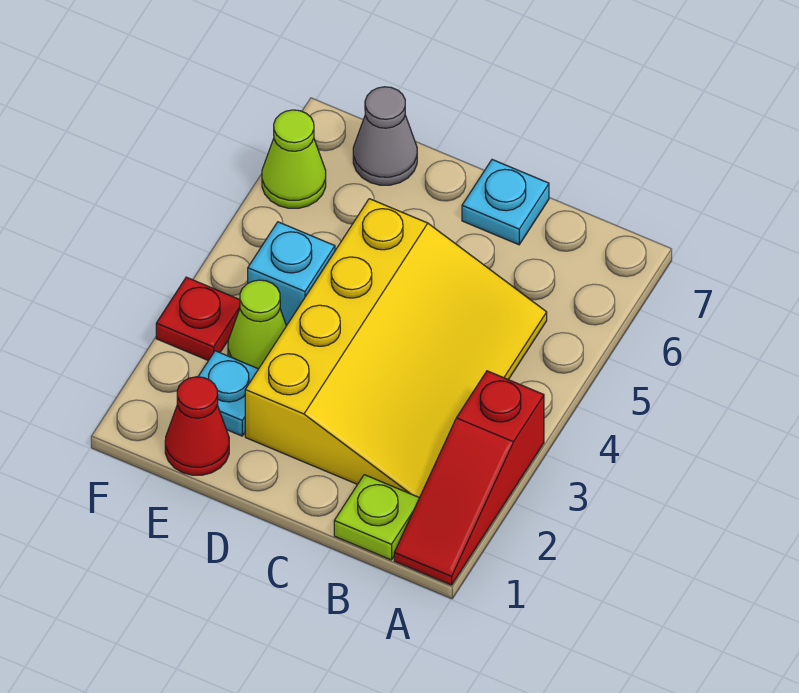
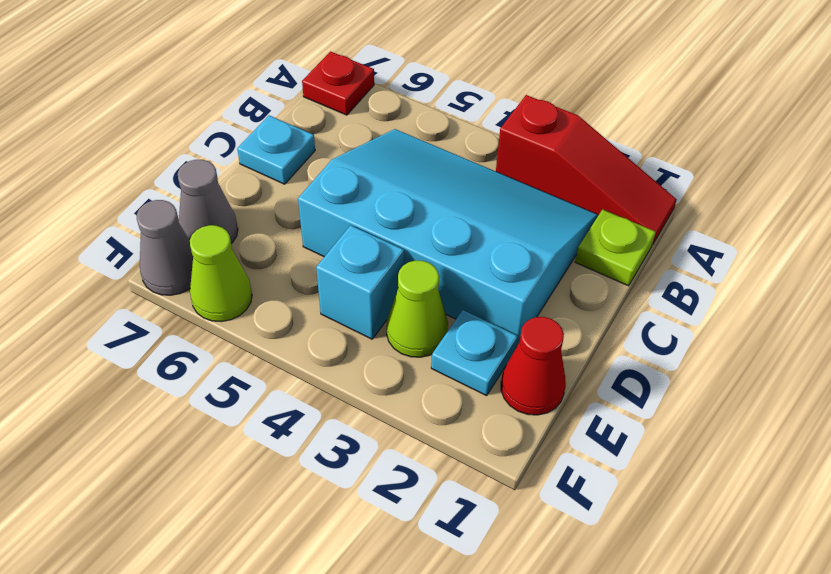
yellow 3x4 slope [245,199,547,498] -> cyan 3x4 slope [298,129,598,347]
red 1x1 plate [156,277,240,361] -> red 1x1 plate moved to [302,52,374,115]
none -> grey 1x1 cone [137,200,193,295]

